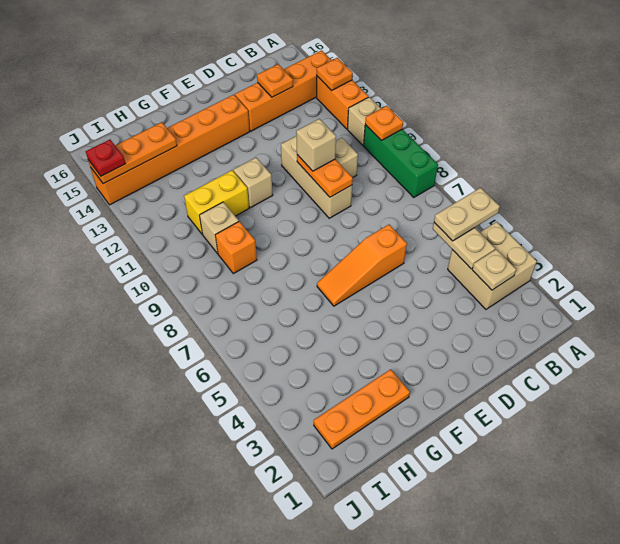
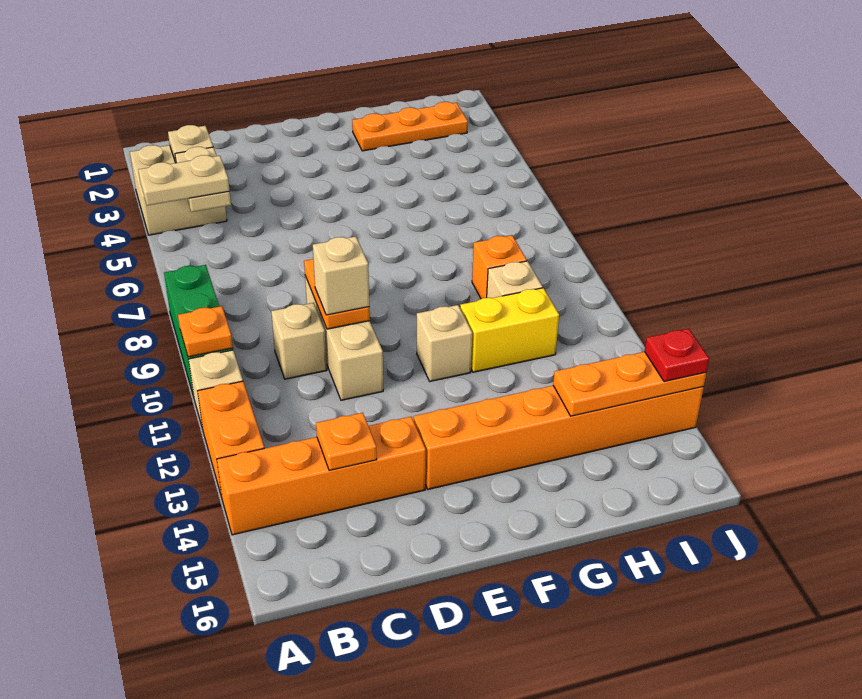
orange 1x1 plate [317,58,353,91] -> none
orange 1x3 slope [317,225,407,306] -> none

